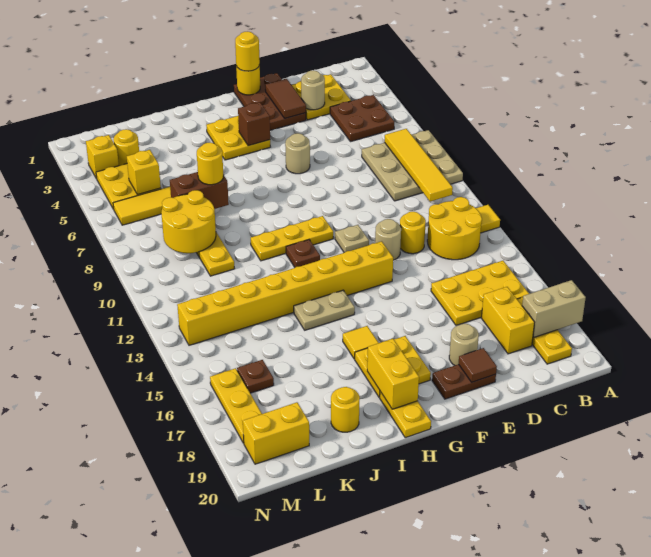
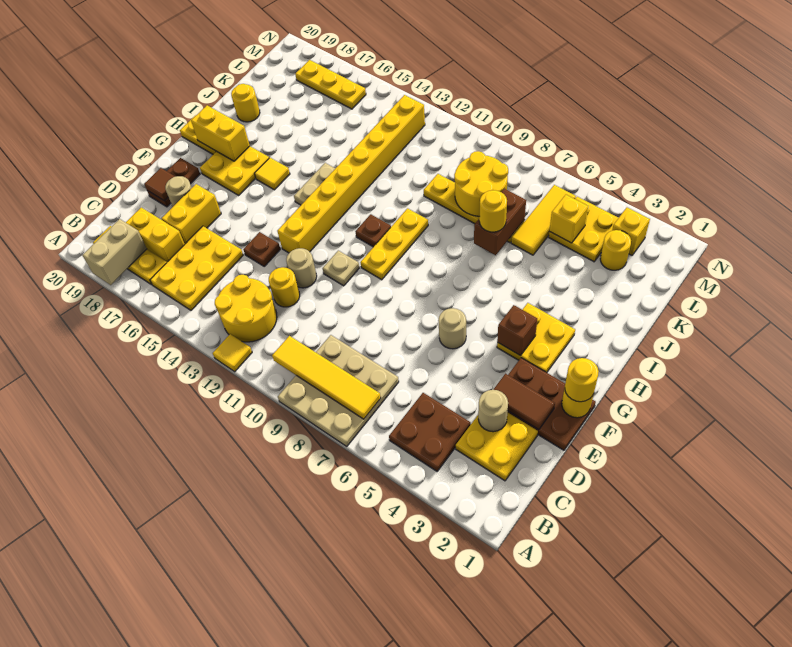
brown 1x1 plate [237,360,274,393] -> brown 1x1 plate moved to [243,232,280,266]
yellow 1x2 brick [243,402,309,464] -> yellow 1x2 brick moved to [162,184,221,244]

